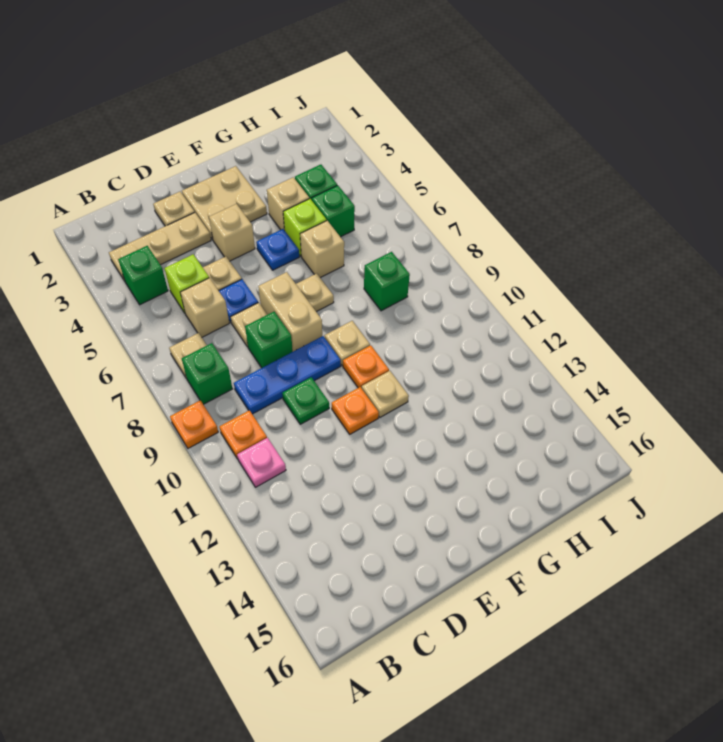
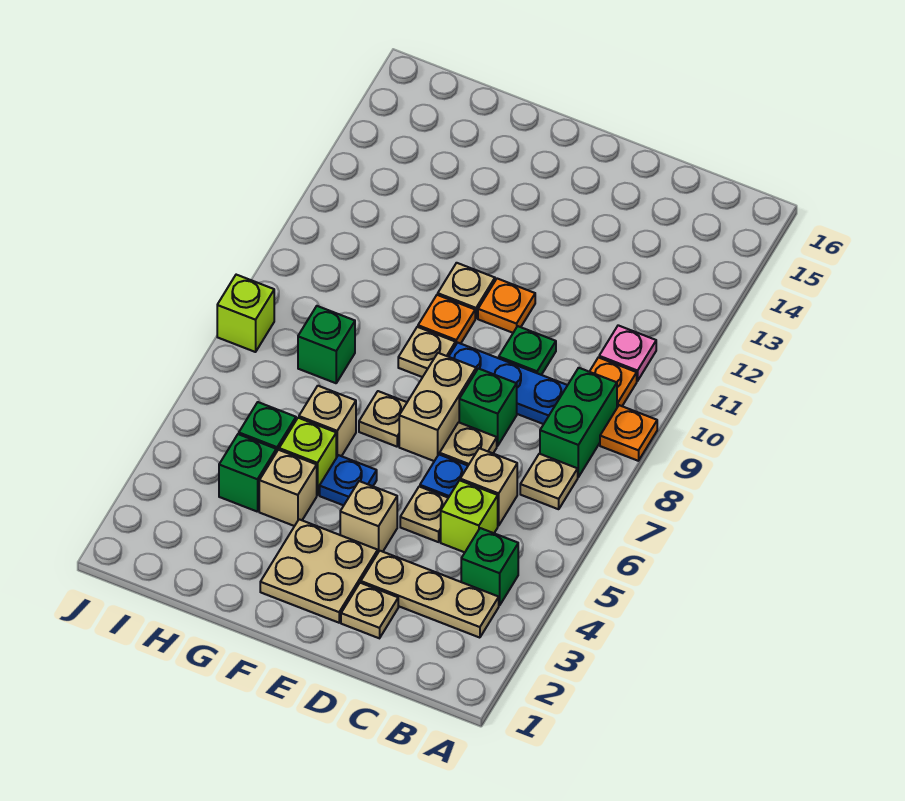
green 1x1 brick [182,343,232,404] -> green 1x2 brick [540,368,617,477]
none -> lime 1x1 brick [217,275,274,352]

